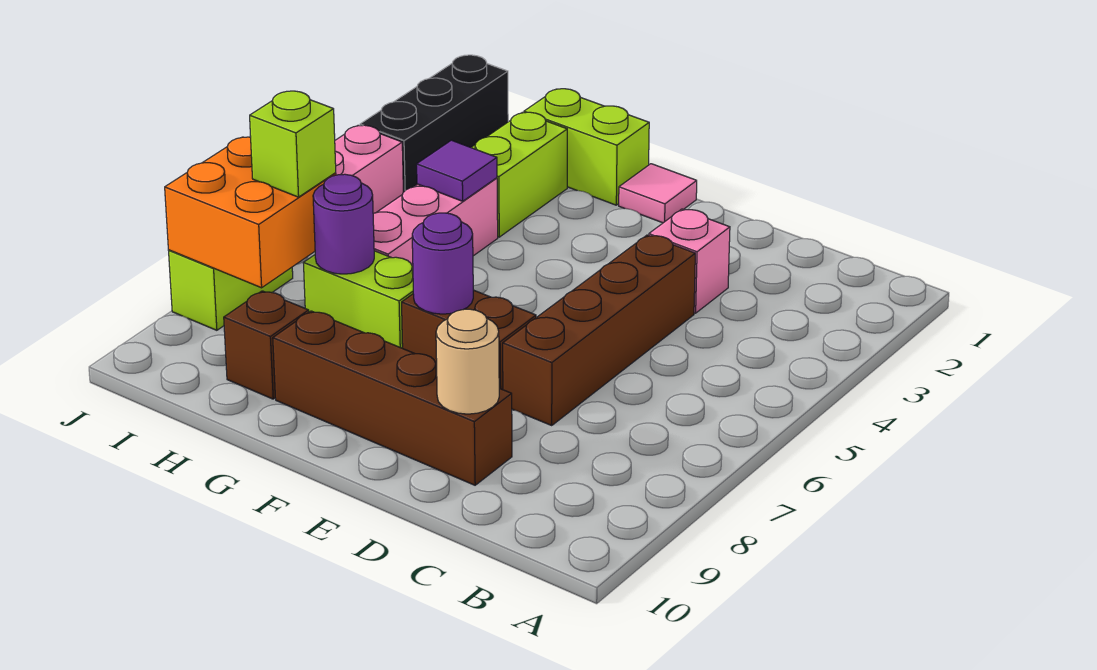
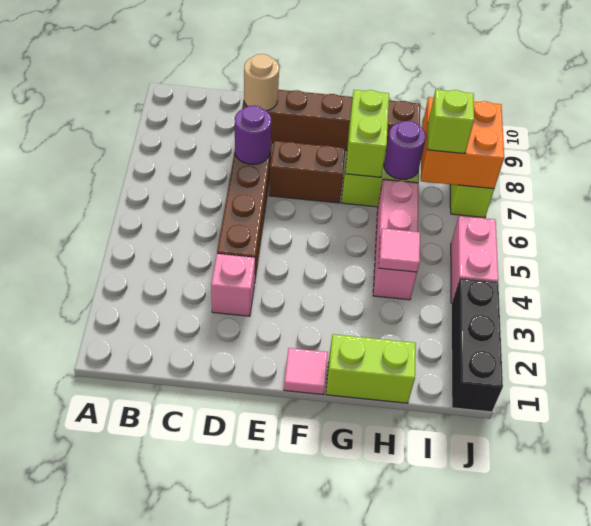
purple 1x1 round brick [412,213,473,314] -> purple 1x1 round brick moved to [235,105,271,164]
lime 1x2 brick [471,112,567,237] -> lime 1x2 brick moved to [345,90,389,177]
purple 1x1 tile [417,140,497,201] -> pink 1x1 tile [379,228,420,272]

